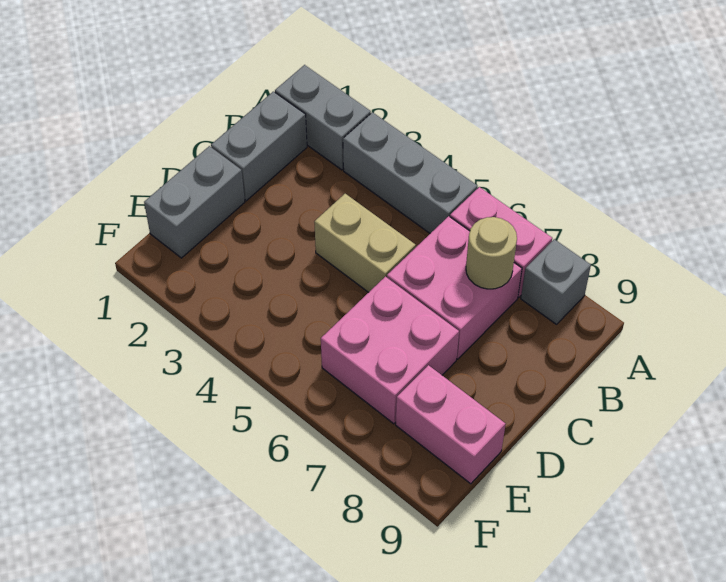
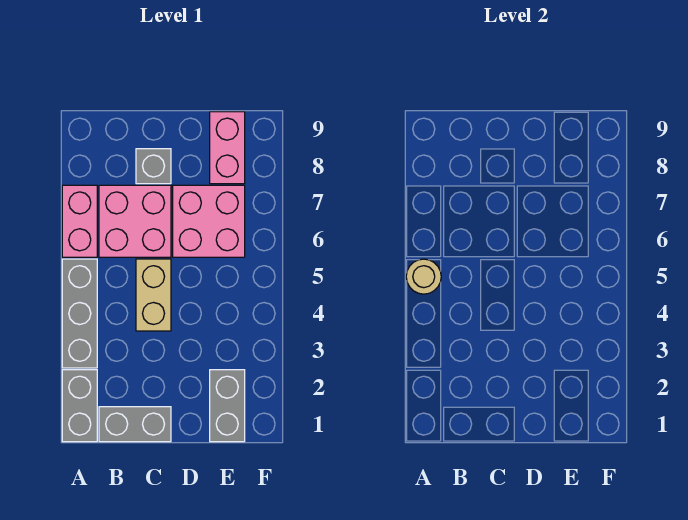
grey 1x1 brick [521,239,591,324] -> grey 1x1 brick moved to [136,149,171,184]
tan 1x1 round brick [466,217,517,289] -> tan 1x1 round brick moved to [406,259,441,294]
grey 1x2 brick [144,146,245,258] -> grey 1x2 brick turned to [210,370,245,442]

